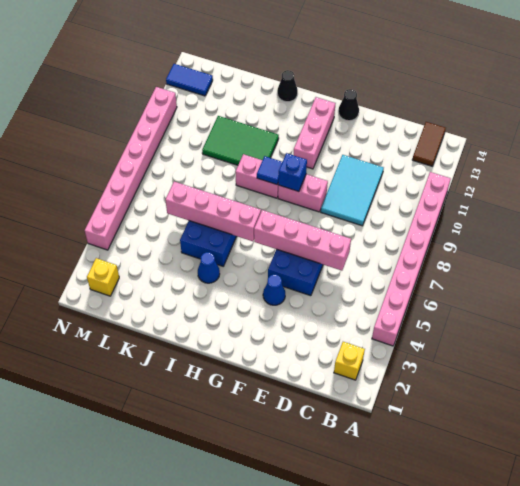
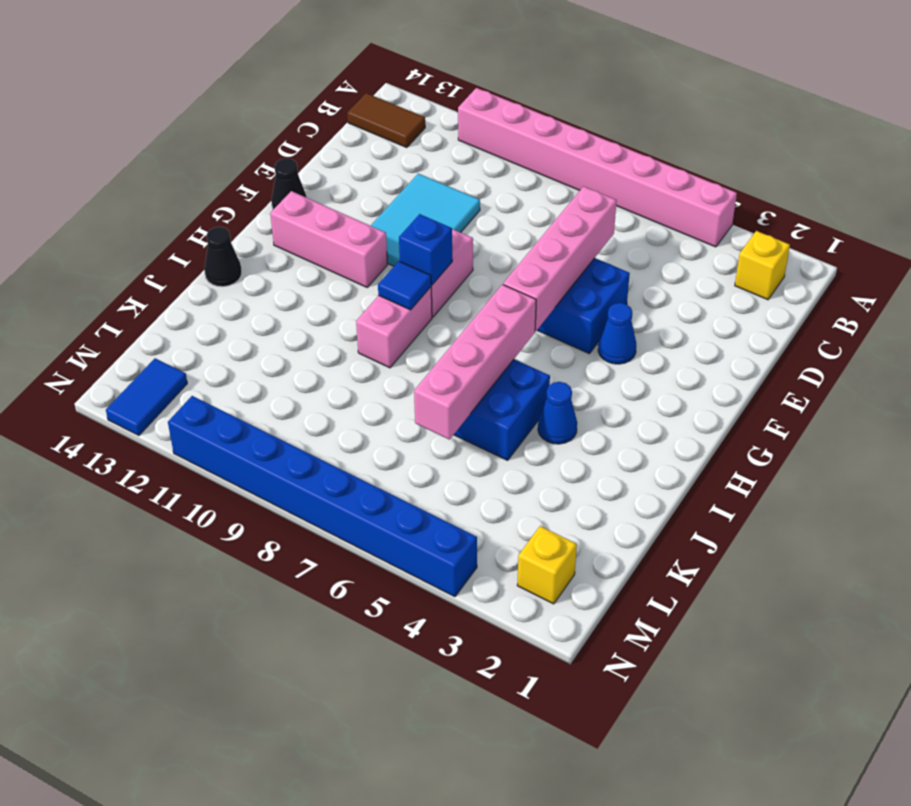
cyan 2x3 tile [321,155,384,226] -> cyan 2x3 tile turned to [371,174,480,266]
green 2x3 tile [202,116,279,165] -> none
pink 1x8 brick [85,87,177,250] -> blue 1x8 brick [168,396,477,597]

